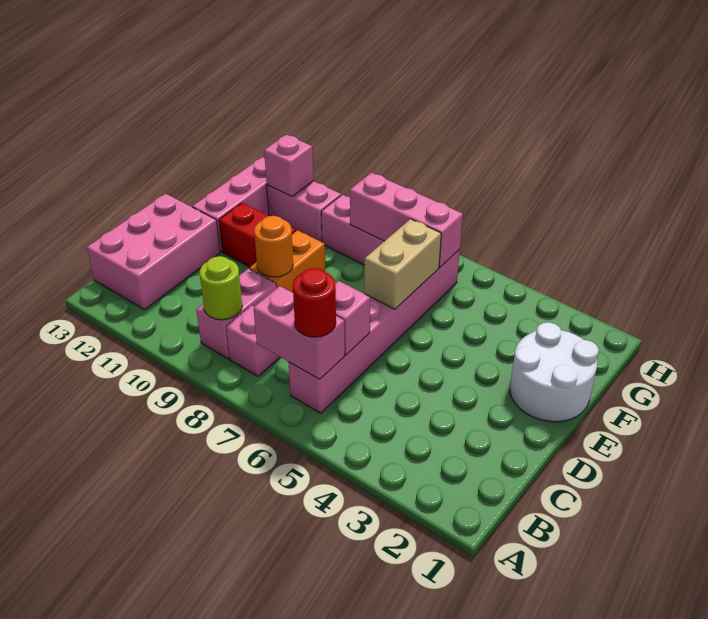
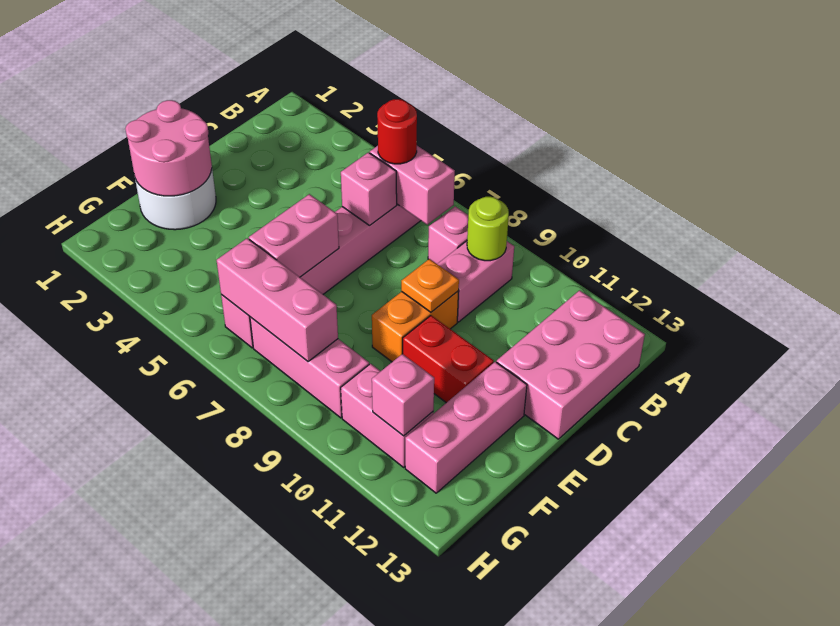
orange 1x1 round brick [254,216,293,277] -> orange 1x1 plate [401,259,459,312]
none -> pink 2x2 round brick [125,100,212,196]
tan 1x2 brick [364,219,441,309] -> pink 1x2 brick [249,194,339,277]

